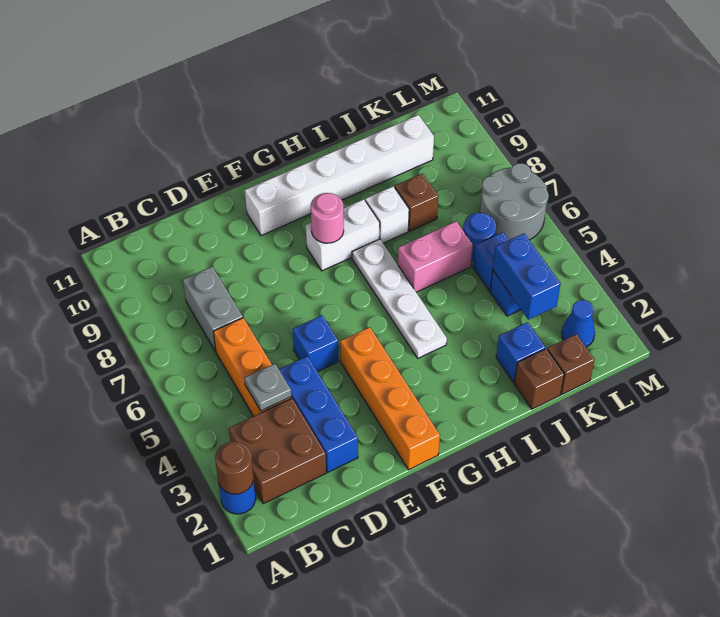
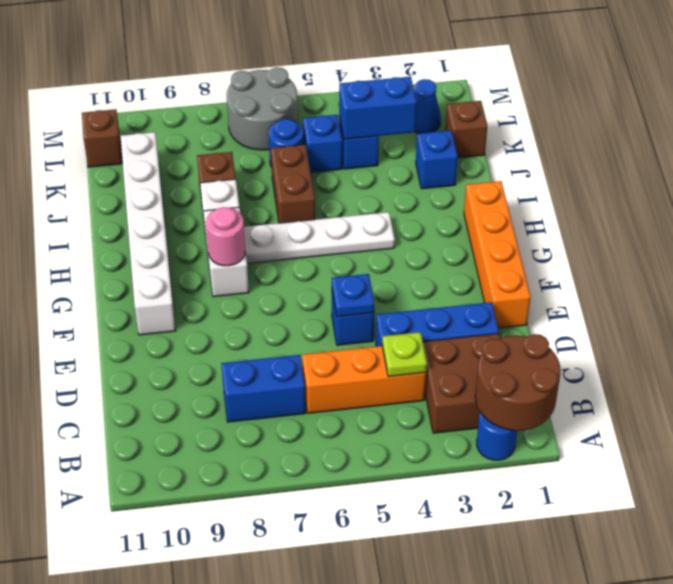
brown 1x1 round brick [215,442,253,494] -> brown 2x2 round brick [475,334,561,431]
grey 1x1 plate [244,364,291,411] -> lime 1x1 plate [382,332,427,377]
grey 1x2 brick [183,267,243,352] -> blue 1x2 brick [221,355,305,422]
none -> blue 1x1 plate [332,274,374,317]
orange 1x4 brick [340,327,440,470] -> orange 1x4 brick turned to [464,181,531,328]
pink 1x2 brick [398,221,473,292] -> brown 1x2 brick [271,145,315,223]
brown 1x1 brick [514,349,564,409] -> brown 1x1 brick moved to [82,109,122,167]

